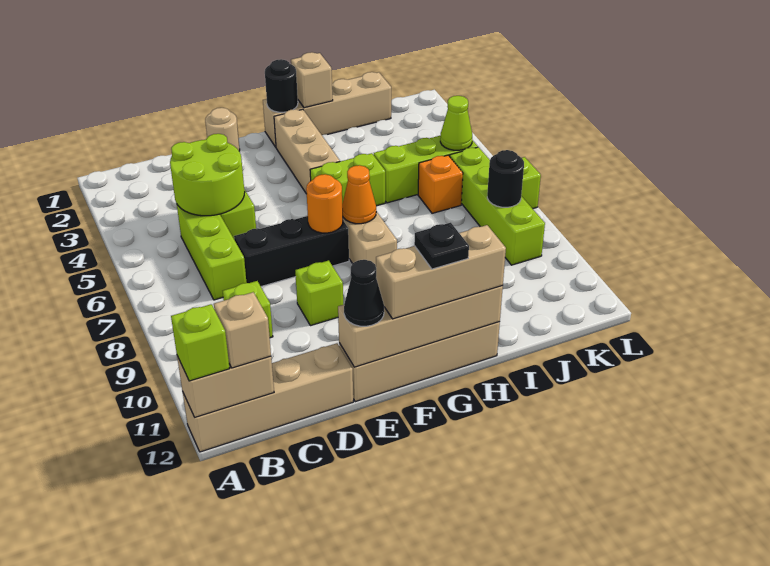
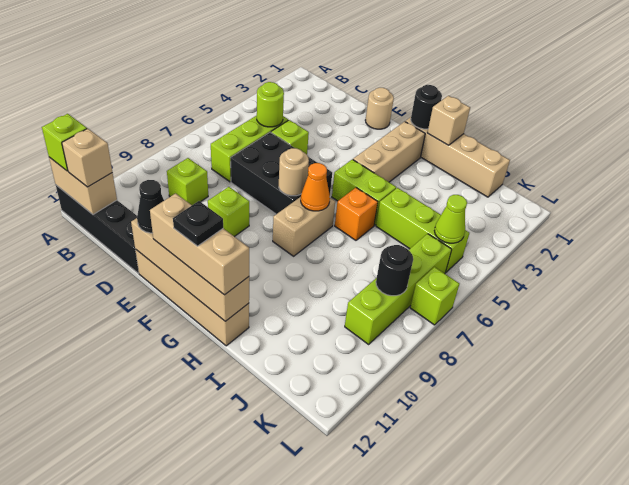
tan 1x4 brick [183,343,353,452] -> black 1x4 brick [56,185,139,273]
lime 2x2 round brick [170,134,245,216] -> lime 1x1 round brick [257,82,284,127]
black 1x3 brick [234,216,349,286] -> black 2x3 brick [231,132,332,214]
orange 1x1 round brick [306,174,343,233] -> tan 1x1 round brick [279,148,309,196]
orange 1x1 brick [418,155,463,213] -> orange 1x1 brick moved to [335,188,378,240]

